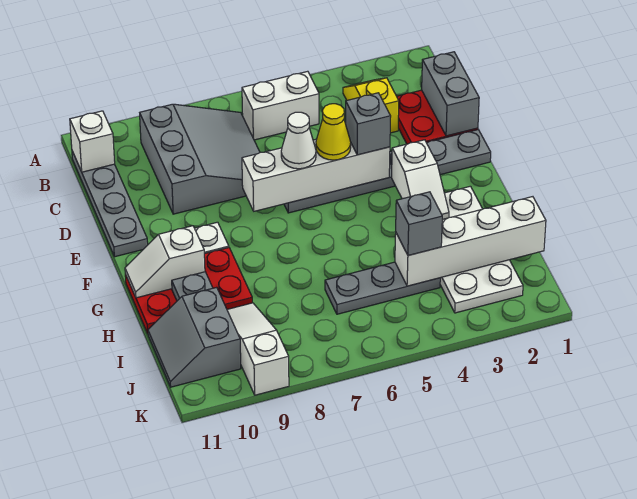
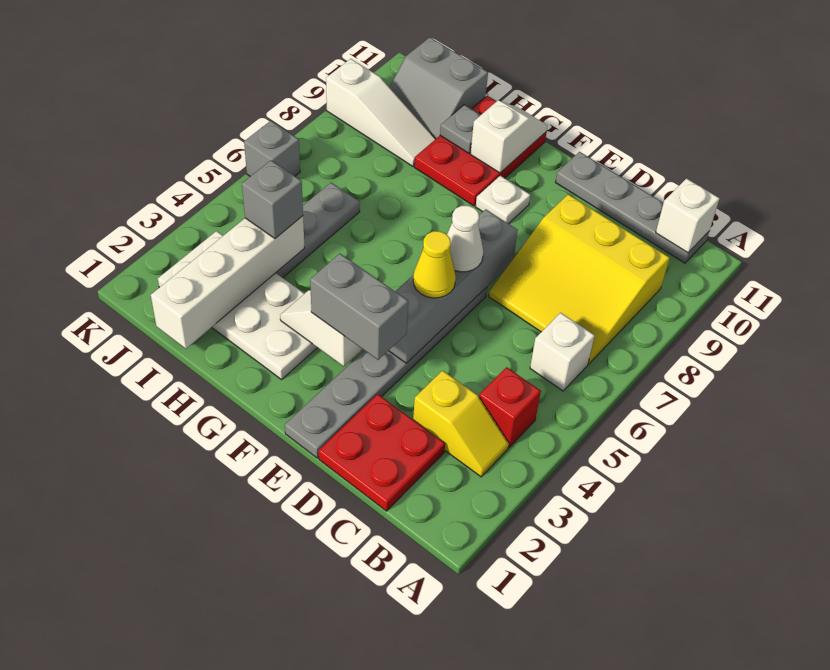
none -> red 1x1 brick [479,367,541,447]
white 1x2 brick [242,71,319,140] -> white 1x1 brick [530,313,595,391]
grey 3x3 slope [140,104,260,214] -> yellow 3x3 slope [489,194,670,364]
grey 1x2 brick [422,52,479,136] -> grey 1x2 brick moved to [310,254,408,360]
white 1x4 brick [242,139,390,211] -> grey 1x4 brick [389,209,518,363]
grey 1x1 brick [346,93,391,155] -> grey 1x1 brick moved to [244,121,300,176]
grey 2x2 slope [148,287,241,387] -> grey 2x2 slope turned to [389,37,488,139]

